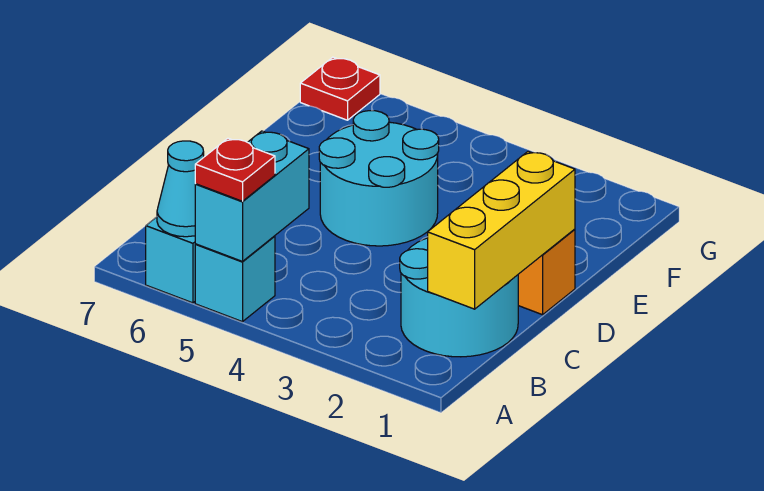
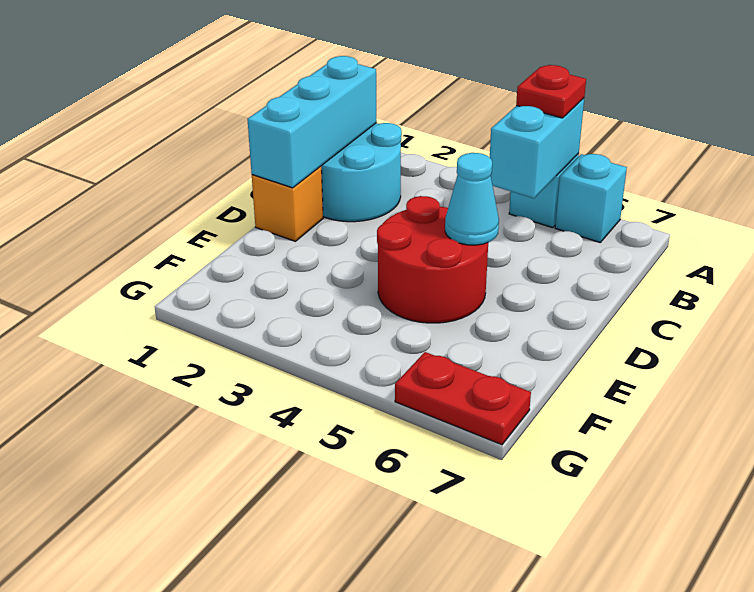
cyan 1x1 cone [157,141,204,237] -> cyan 1x1 cone moved to [445,153,499,245]
yellow 1x3 brick [428,151,575,309] -> cyan 1x3 brick [248,56,377,188]
cyan 2x2 round brick [319,111,439,246] -> red 2x2 round brick [377,196,488,323]
red 1x1 plate [300,57,380,120] -> red 1x2 plate [395,352,531,445]

